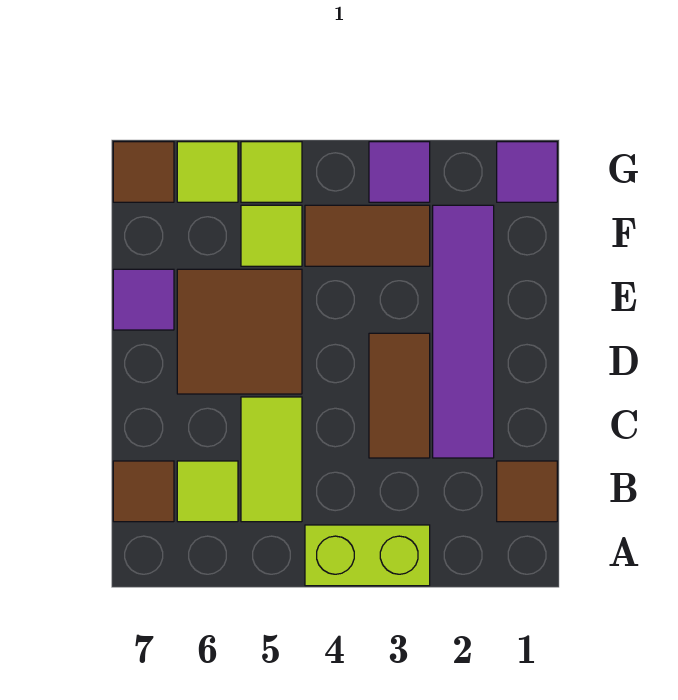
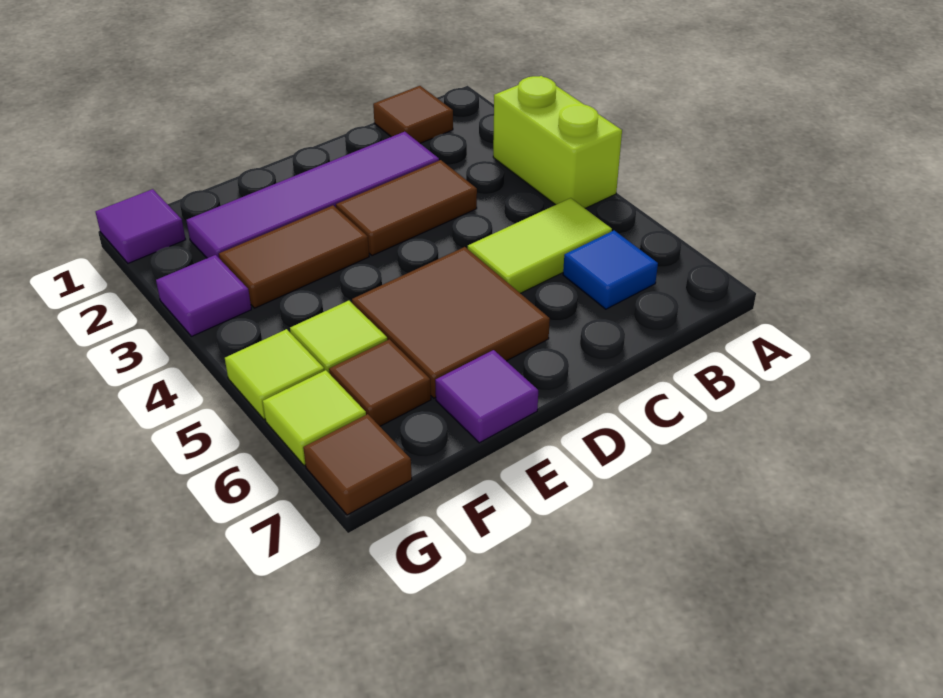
lime 1x1 tile [177,461,238,522] -> blue 1x1 tile [563,231,658,309]
brown 1x1 tile [113,461,174,522] -> brown 1x1 tile moved to [329,339,431,426]
brown 1x2 tile [305,205,430,266] -> brown 1x2 tile turned to [219,205,369,308]

